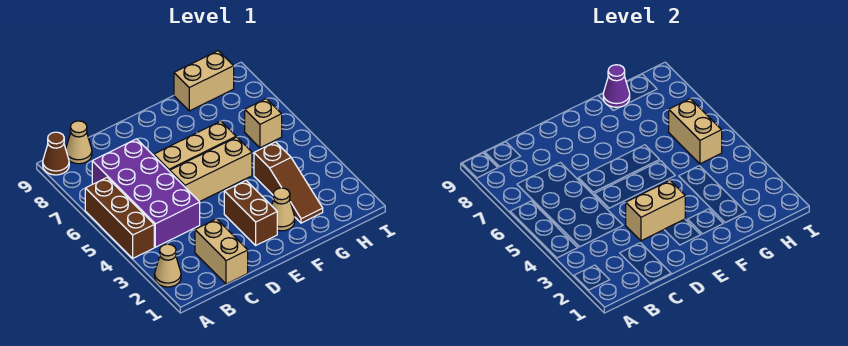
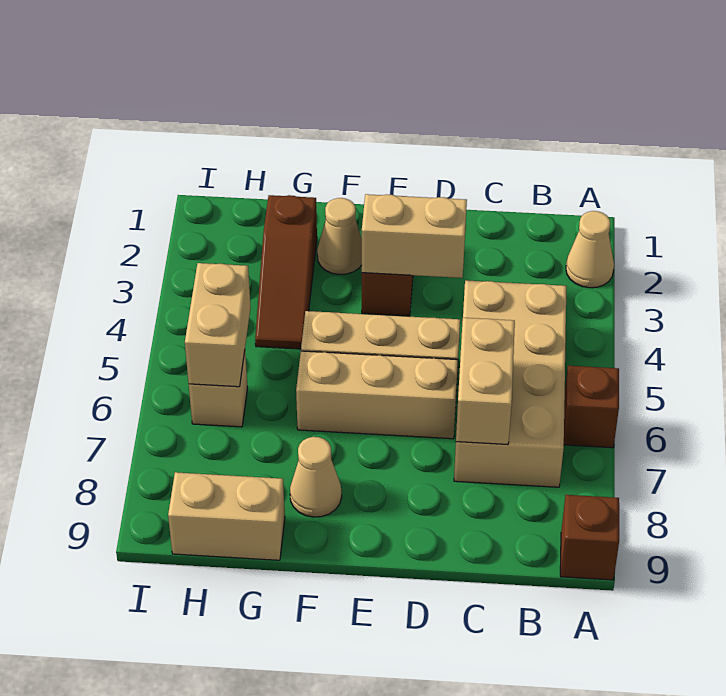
brown 1x3 brick [85,178,154,258] -> brown 1x1 brick [564,366,619,448]
brown 1x1 cone [43,132,69,175] -> brown 1x1 brick [560,495,619,580]
purple 2x4 brick [92,139,200,247] -> tan 2x4 brick [454,280,567,487]
tan 1x1 cone [66,121,92,164] -> tan 1x1 cone moved to [290,437,342,517]
tan 1x2 brick [195,219,248,284] -> tan 1x2 brick moved to [456,318,515,444]
brown 1x3 slope [254,142,323,223] -> brown 1x3 slope turned to [255,195,317,349]
purple 1x1 cone [603,65,630,107] -> none

